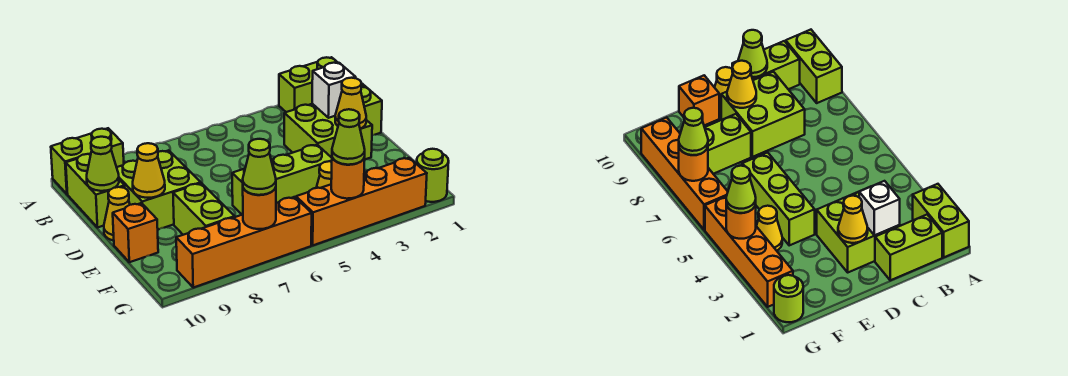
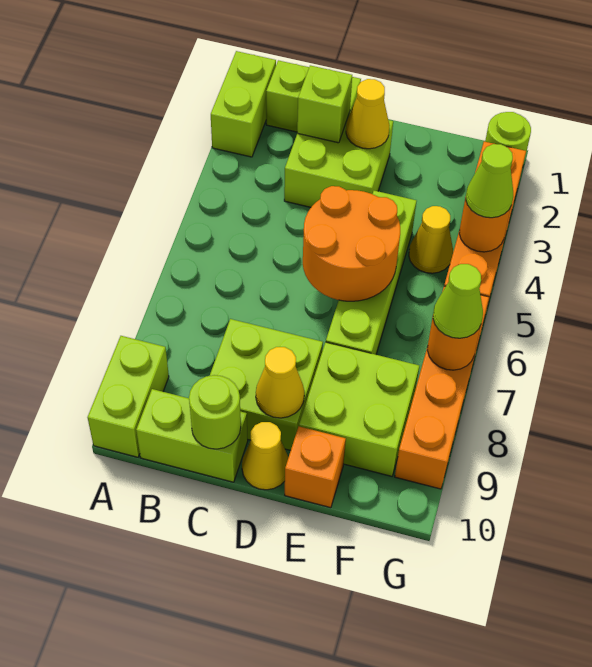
white 1x1 brick [312,63,356,118] -> lime 1x1 brick [297,65,352,143]
lime 1x1 cone [87,137,119,191] -> lime 1x1 round brick [189,375,241,449]
none -> orange 2x2 round brick [303,186,400,301]
lime 1x3 brick [232,145,332,215] -> lime 1x4 brick [326,191,416,355]
lime 1x2 brick [173,183,235,235] -> lime 2x2 brick [299,342,419,476]

